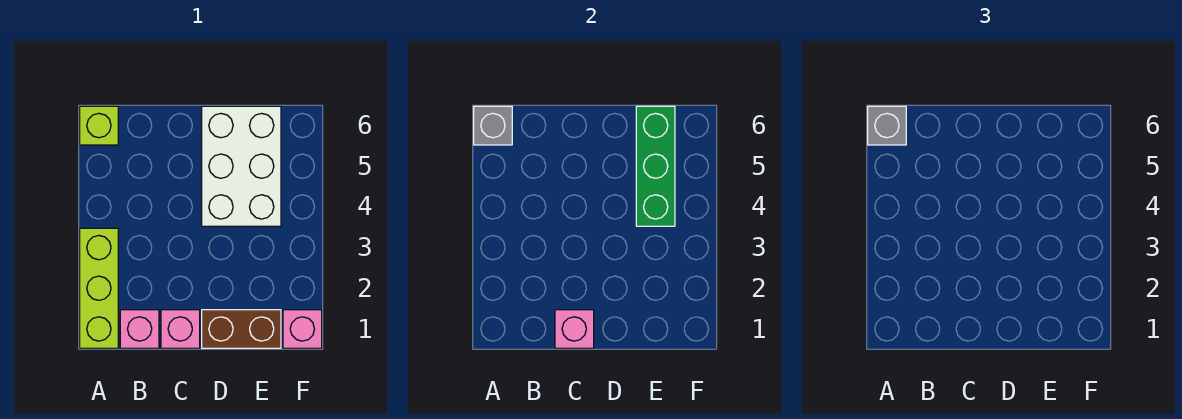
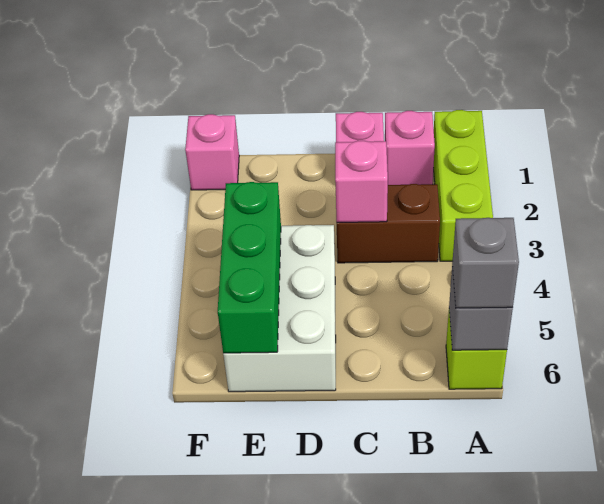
pink 1x1 brick [555,310,594,348] -> pink 1x1 brick moved to [335,141,388,222]
brown 1x2 brick [202,310,281,348] -> brown 1x2 brick moved to [337,184,440,263]

